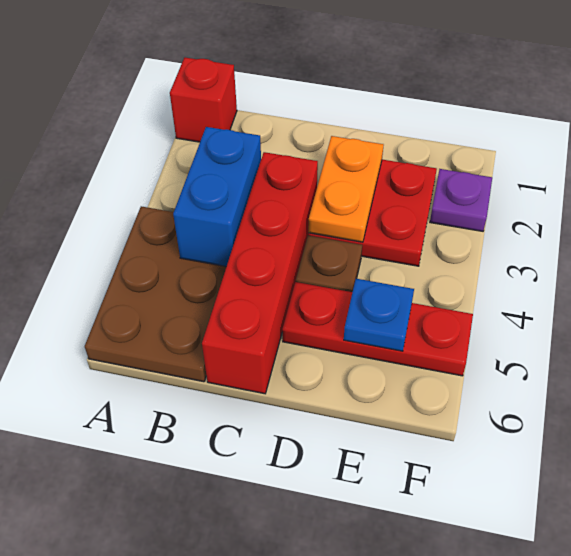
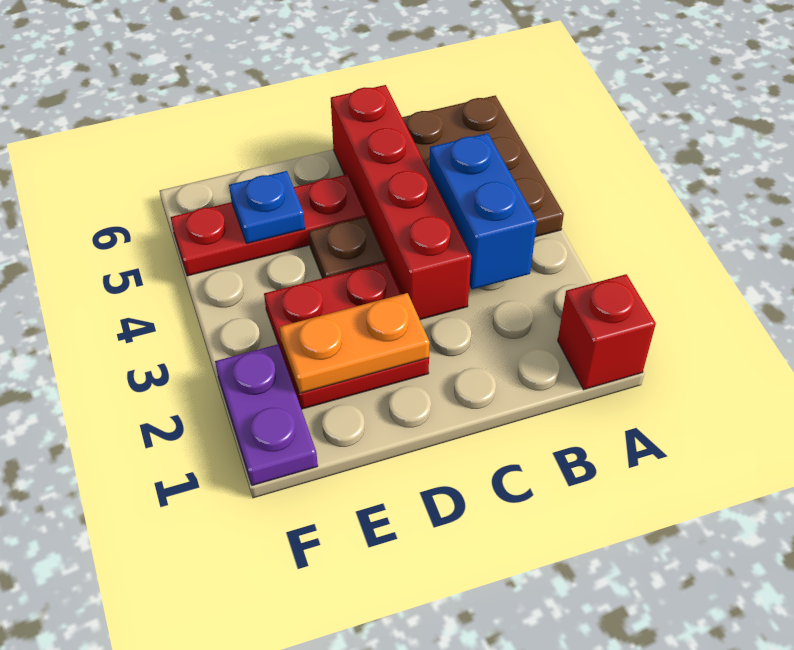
orange 1x2 plate [308,136,383,242] -> orange 1x2 plate turned to [280,293,430,393]
purple 1x1 plate [430,169,492,231] -> purple 1x2 plate [215,344,318,486]

